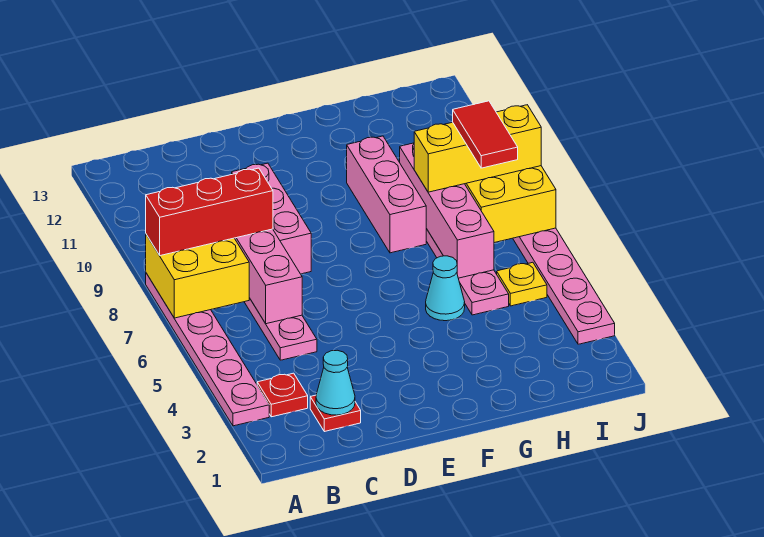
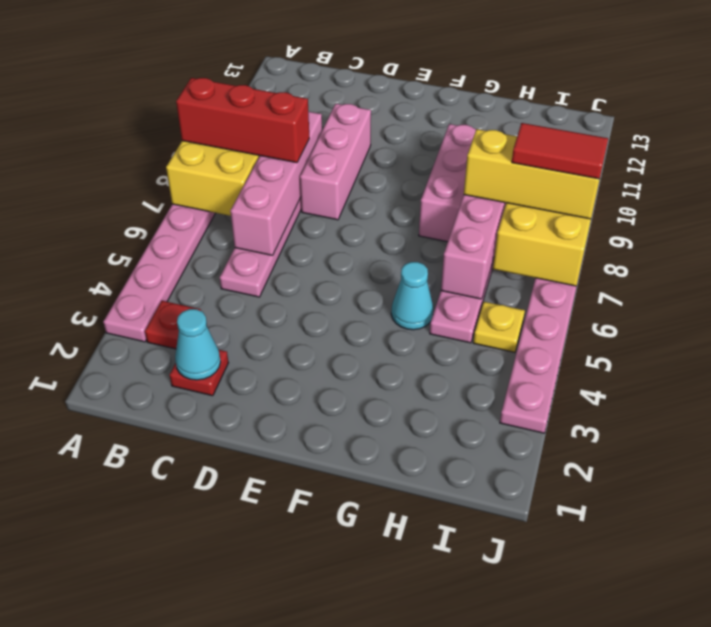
red 1x2 tile [453,101,518,168] -> red 1x2 tile turned to [512,123,608,179]

